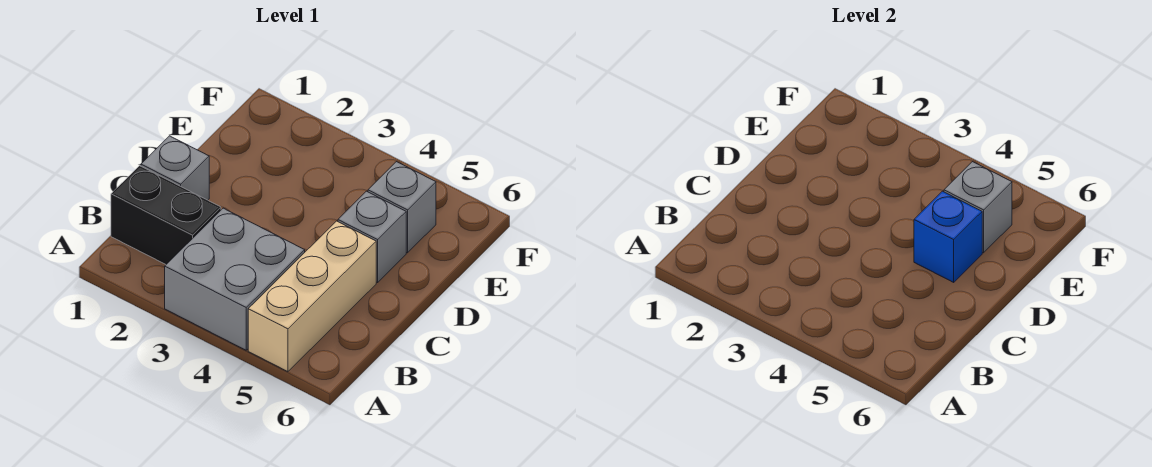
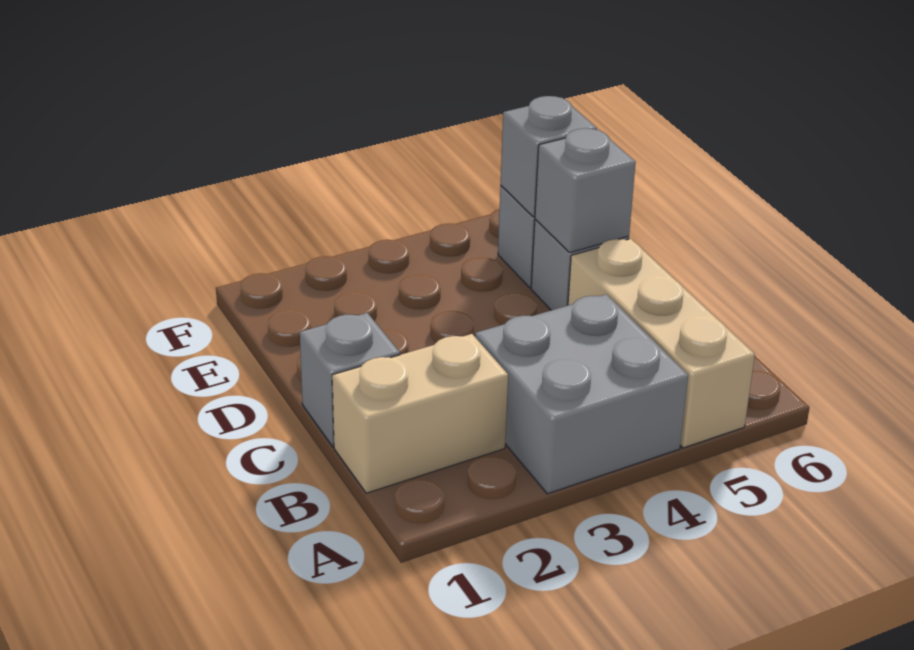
black 1x2 brick [111,166,221,264] -> tan 1x2 brick [332,334,508,493]
blue 1x1 brick [914,191,982,282] -> grey 1x1 brick [535,128,636,253]

